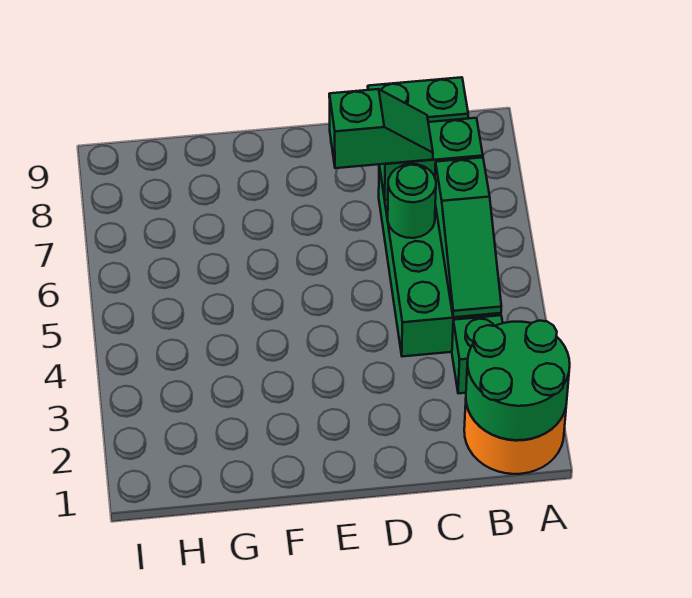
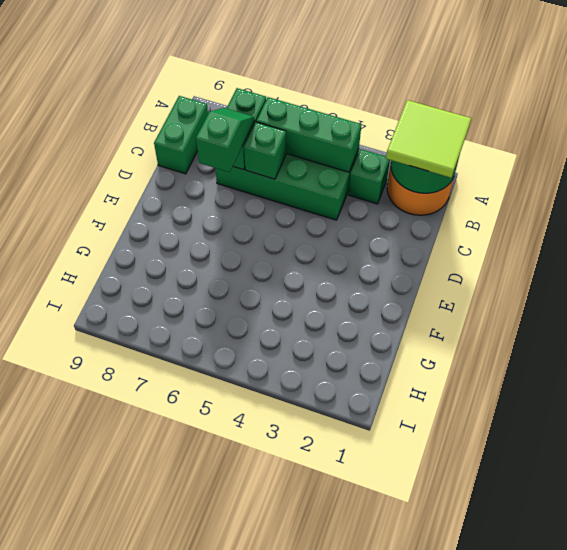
none -> lime 2x2 tile [386,100,471,178]
green 1x3 slope [435,157,501,317] -> green 1x3 brick [256,97,361,172]
green 1x1 round brick [388,164,436,238] -> green 1x1 brick [244,122,286,179]

